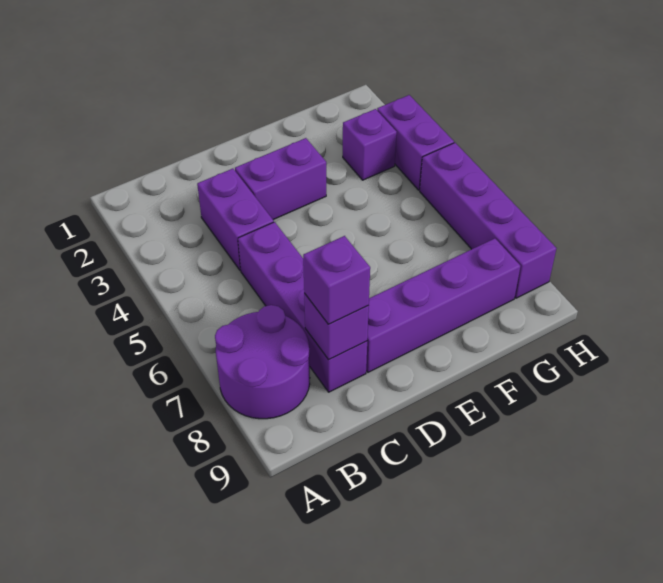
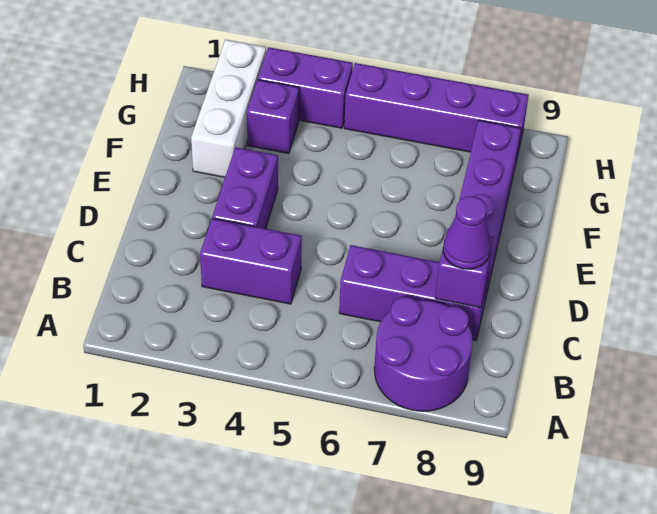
purple 1x4 brick [238,222,367,392] -> purple 1x3 brick [339,245,489,340]
purple 1x1 brick [303,236,370,324] -> purple 1x1 cone [443,196,491,269]
none -> white 1x3 brick [191,39,266,177]

